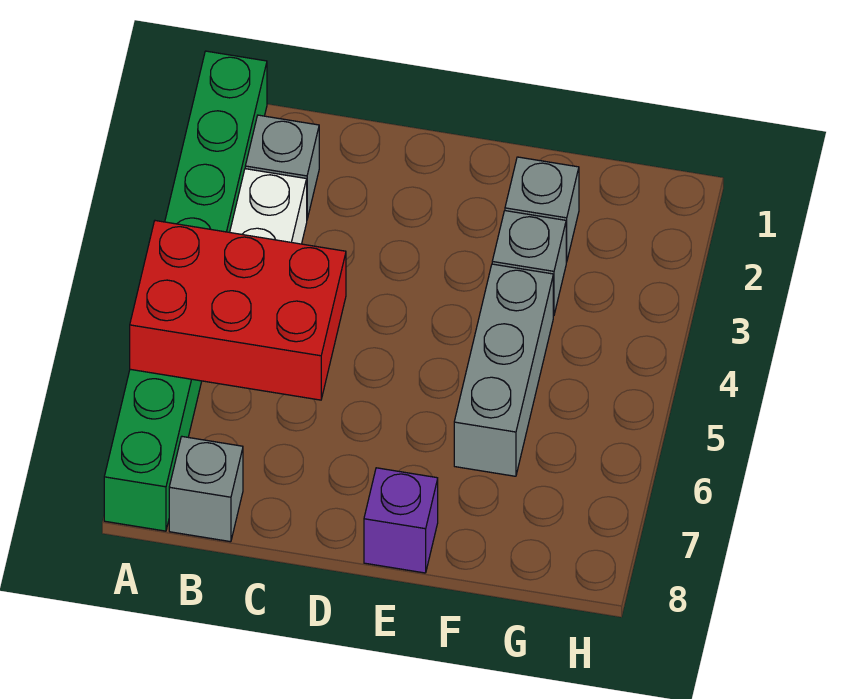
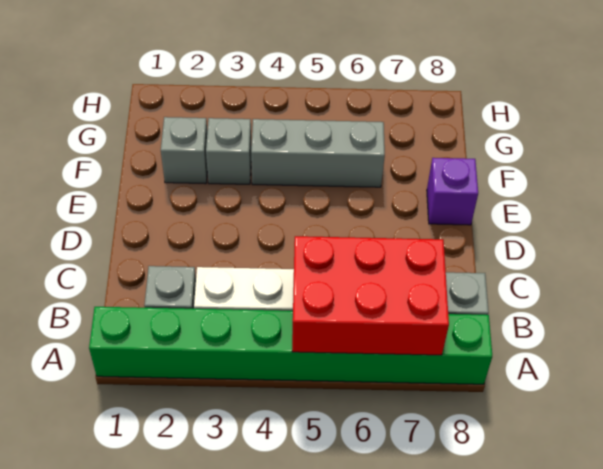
red 2x3 brick [130,221,346,400] -> red 2x3 brick turned to [292,236,449,355]

